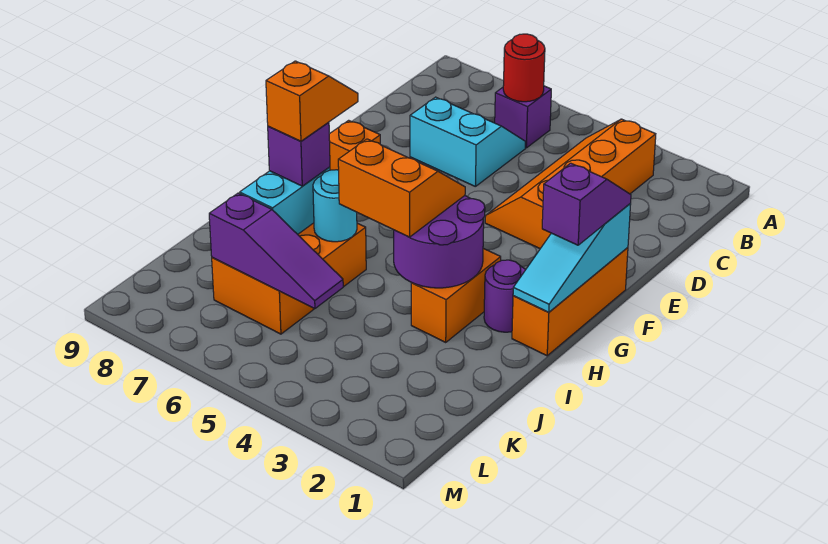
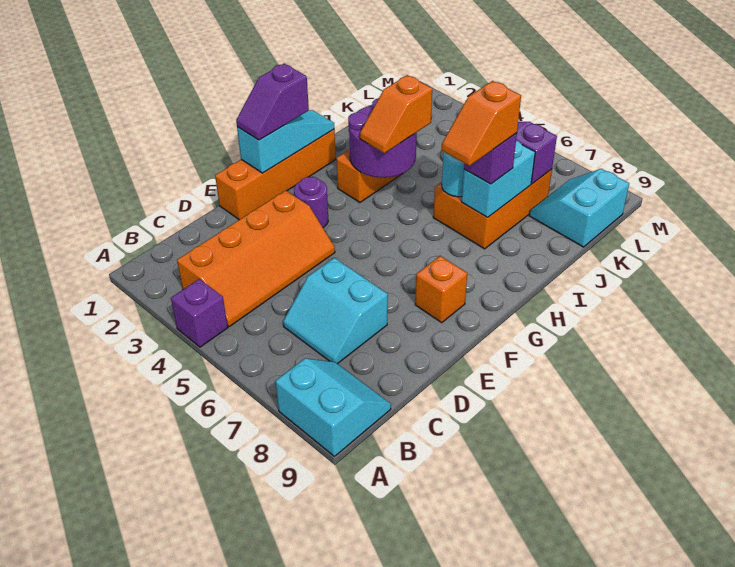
none -> cyan 2x2 slope [275,358,391,456]
purple 1x1 brick [495,86,551,148] -> purple 1x1 brick moved to [171,279,228,347]
red 1x1 round brick [503,34,545,102] -> none
orange 1x3 brick [512,247,628,356] -> orange 1x4 brick [215,129,336,220]
purple 1x1 round brick [484,260,525,332] -> purple 1x1 round brick moved to [294,177,328,228]
orange 2x2 slope [338,139,465,237] -> orange 1x2 slope [360,75,432,153]
none -> cyan 2x2 slope [529,169,629,247]

